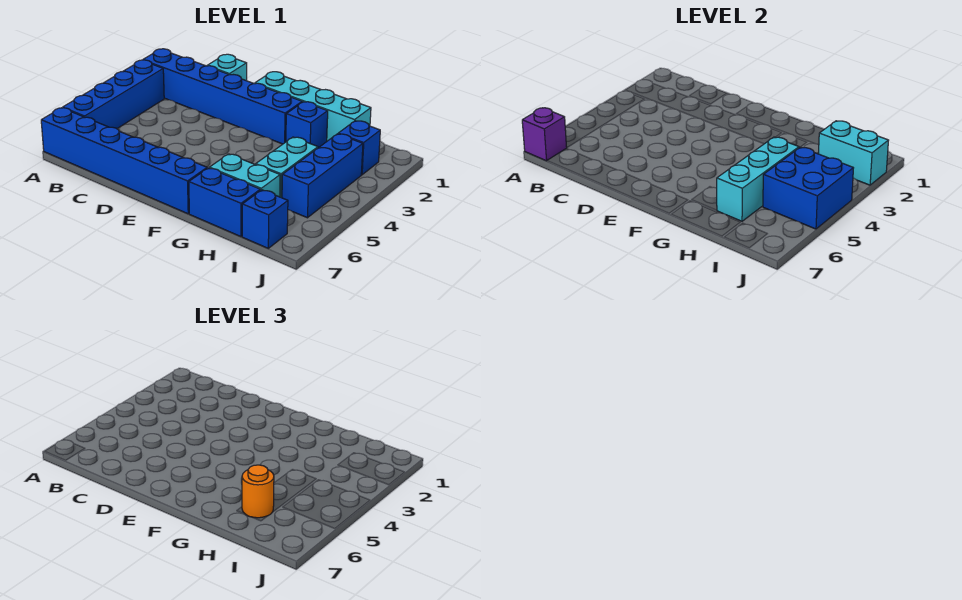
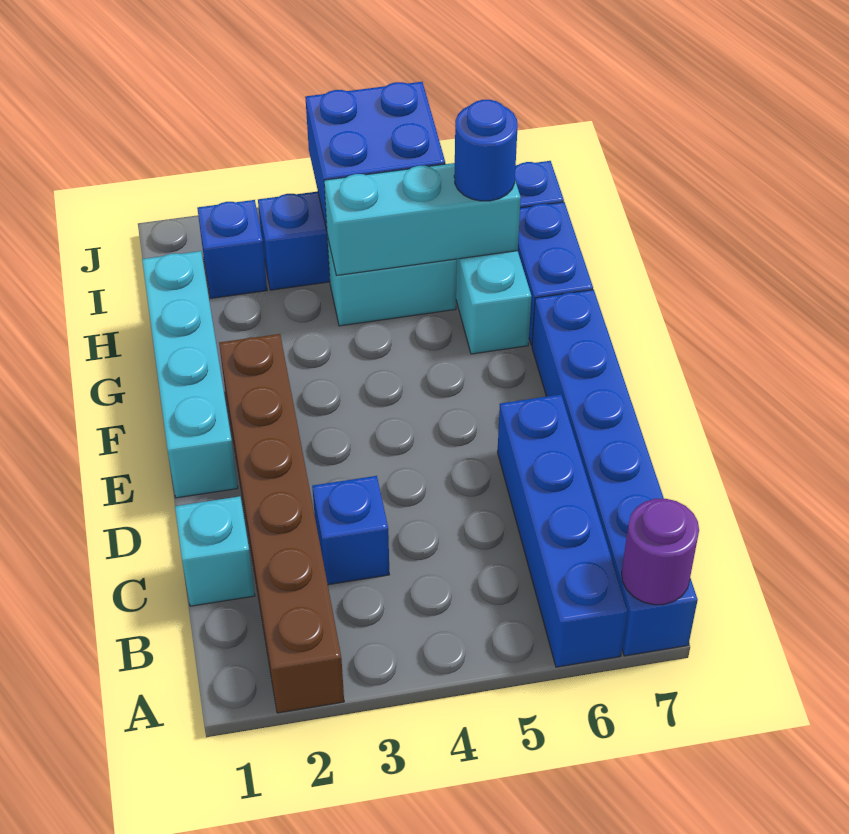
blue 1x6 brick [143,49,302,144] -> brown 1x6 brick [219,334,344,713]
blue 1x4 brick [63,60,164,129] -> blue 1x4 brick turned to [498,395,628,667]
purple 1x1 brick [522,108,567,161] -> purple 1x1 round brick [622,499,699,605]
blue 1x1 brick [286,102,328,148] -> blue 1x1 brick moved to [312,476,389,585]
orange 1x1 round brick [242,465,274,518] -> blue 1x1 round brick [454,100,518,201]
cyan 1x2 brick [819,121,889,185] -> none

